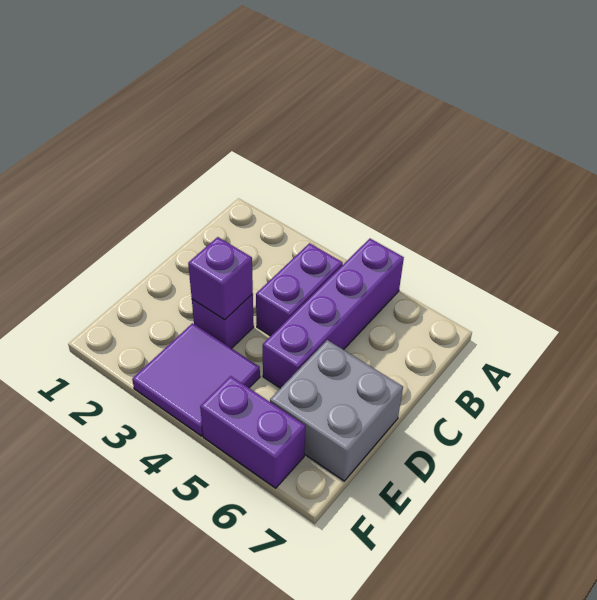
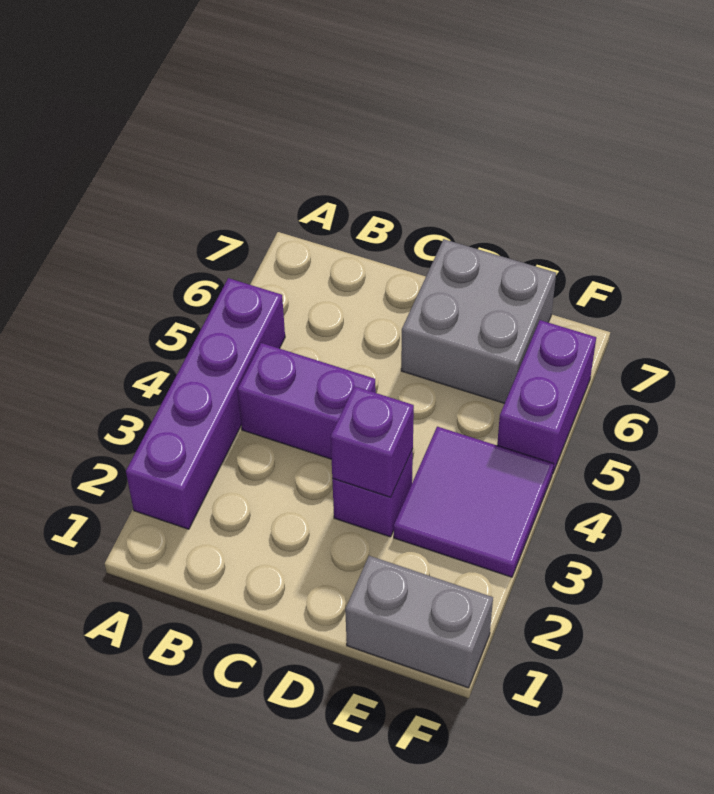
purple 1x4 brick [263,239,404,388] -> purple 1x4 brick turned to [126,278,285,529]
none -> grey 1x2 brick [345,556,493,688]

